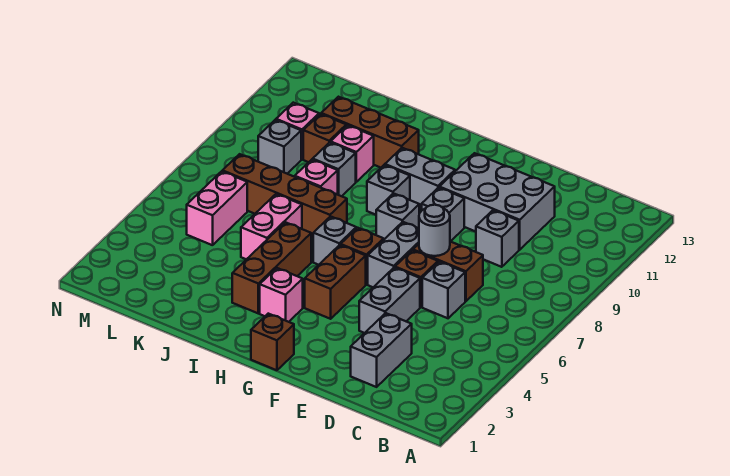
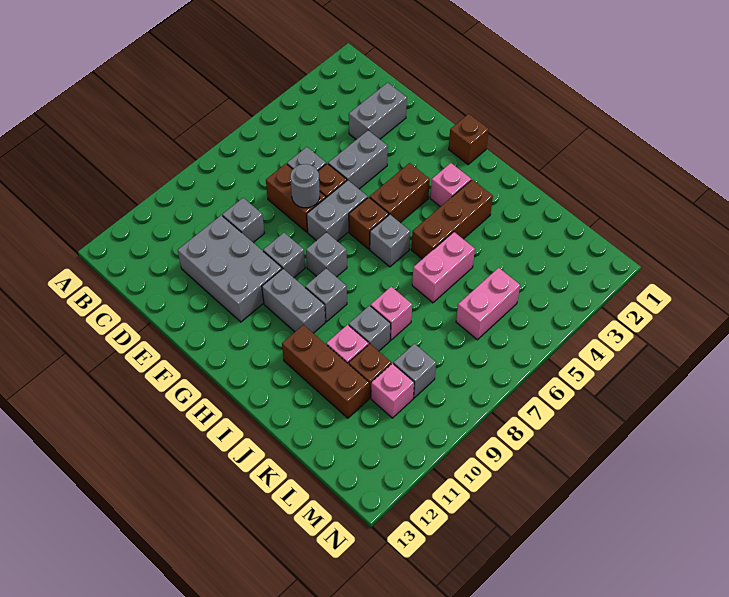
brown 1x4 brick [222,154,347,238] -> none

